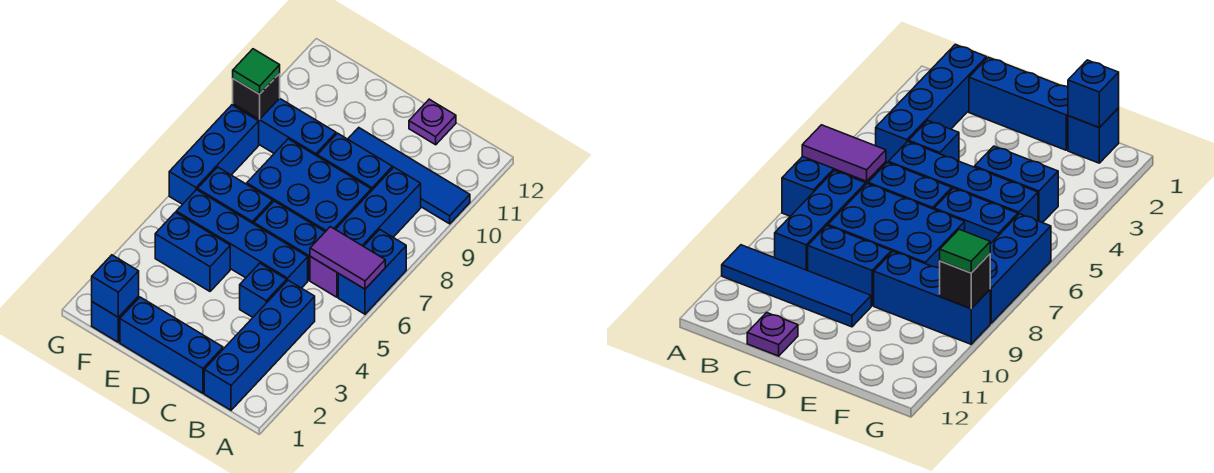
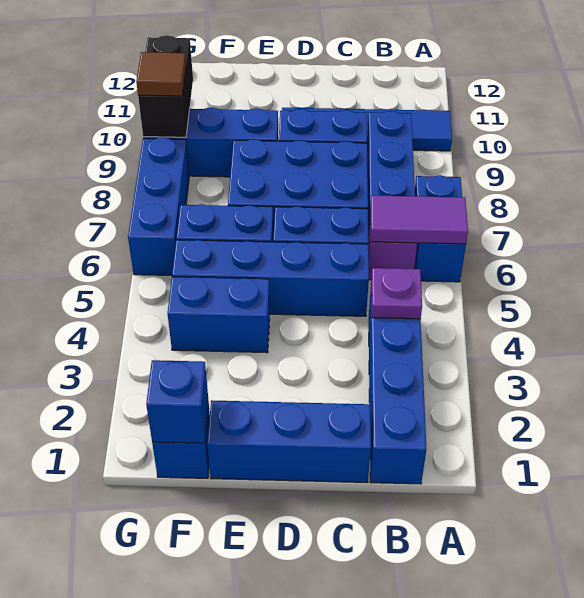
blue 1x1 brick [240,263,287,317] -> none
purple 1x1 plate [409,99,456,145] -> purple 1x1 plate moved to [371,268,422,319]
black 1x1 brick [233,73,280,120] -> black 1x2 brick [138,35,193,137]
green 1x1 tile [233,49,280,94] -> brown 1x1 tile [136,52,186,96]

